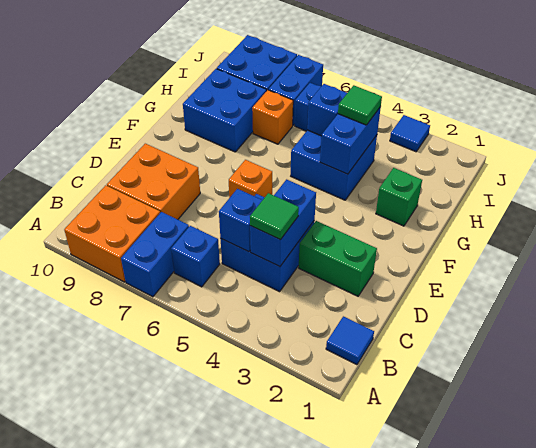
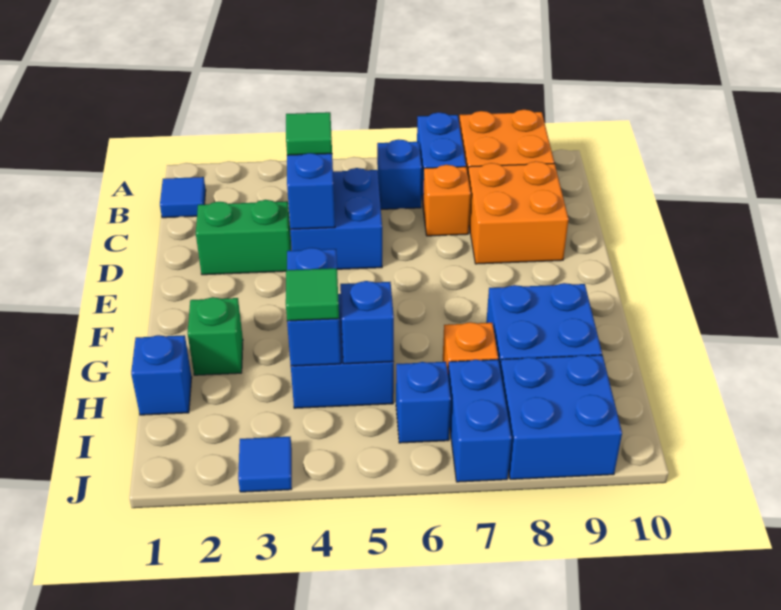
blue 1x1 brick [219,189,262,252] -> blue 1x1 brick moved to [131,335,192,415]
orange 1x1 brick [229,160,272,198] -> orange 1x1 brick moved to [423,165,471,236]

